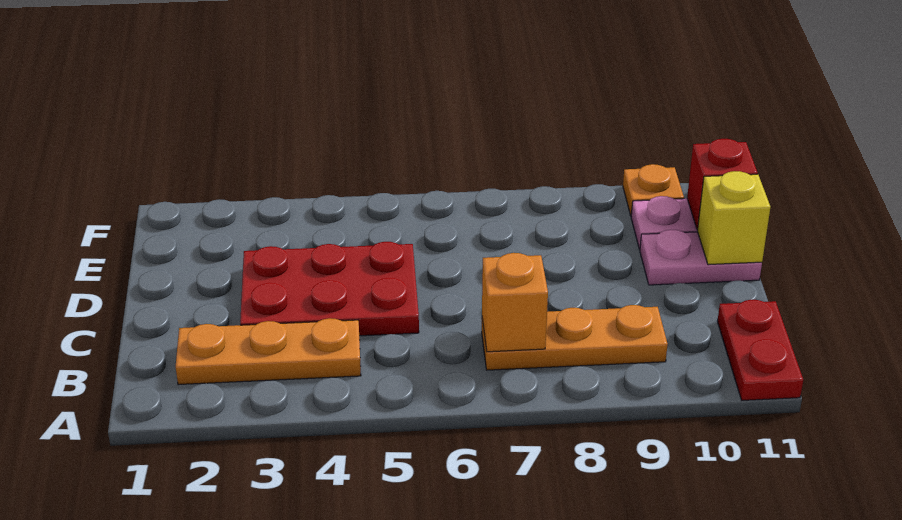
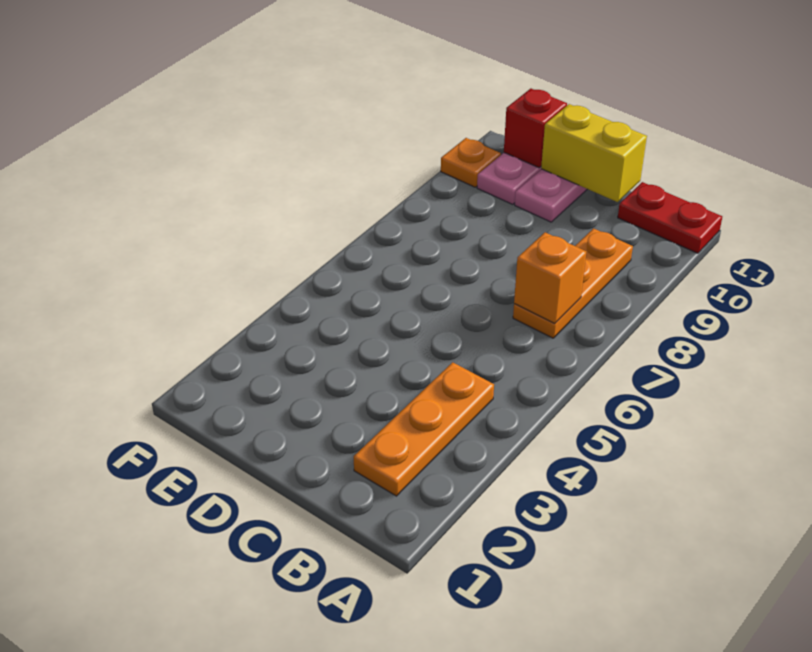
red 2x3 plate [240,242,419,336] -> none
yellow 1x1 brick [697,171,770,265] -> yellow 1x2 brick [541,104,647,202]

